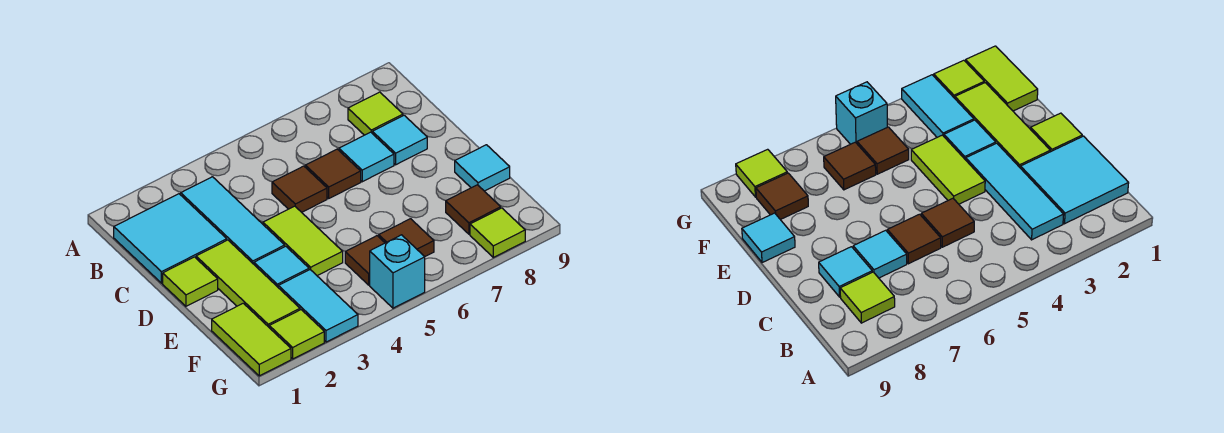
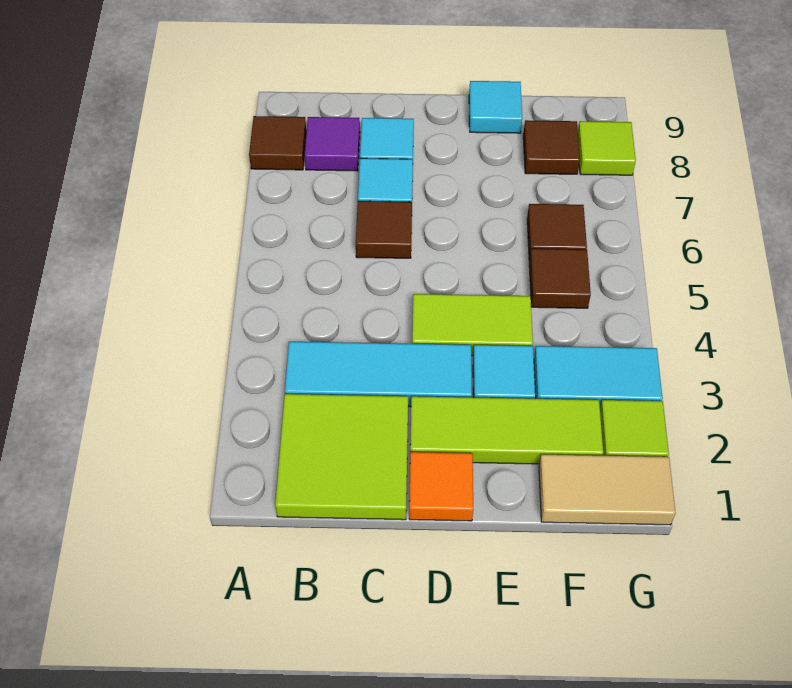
cyan 2x2 tile [114,194,227,283] -> lime 2x2 tile [275,394,408,520]
lime 1x1 tile [348,92,403,135] -> purple 1x1 tile [304,117,360,171]
brown 1x1 tile [272,166,327,212] -> brown 1x1 tile moved to [249,116,306,170]
lime 1x1 tile [163,257,218,306] -> orange 1x1 tile [409,452,473,521]
lime 1x2 tile [212,303,291,376] -> tan 1x2 tile [539,455,675,525]
cyan 1x1 brick [370,235,425,308] -> none

